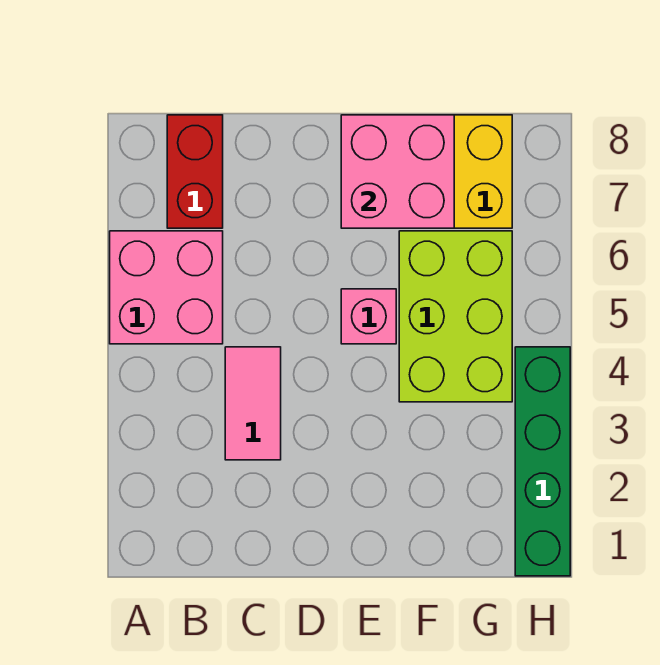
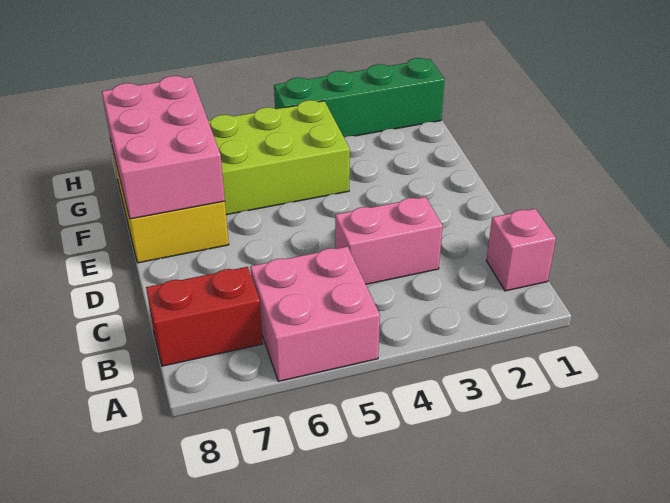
pink 1x2 tile [225,347,281,460] -> pink 1x2 brick [335,197,443,284]
pink 1x1 brick [341,289,396,344] -> pink 1x1 brick moved to [486,209,556,291]
pink 2x2 brick [341,115,454,228] -> pink 2x3 brick [102,76,225,219]

